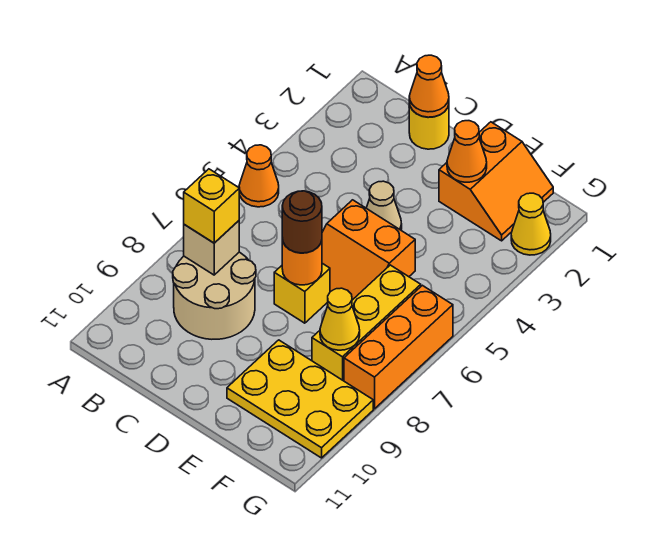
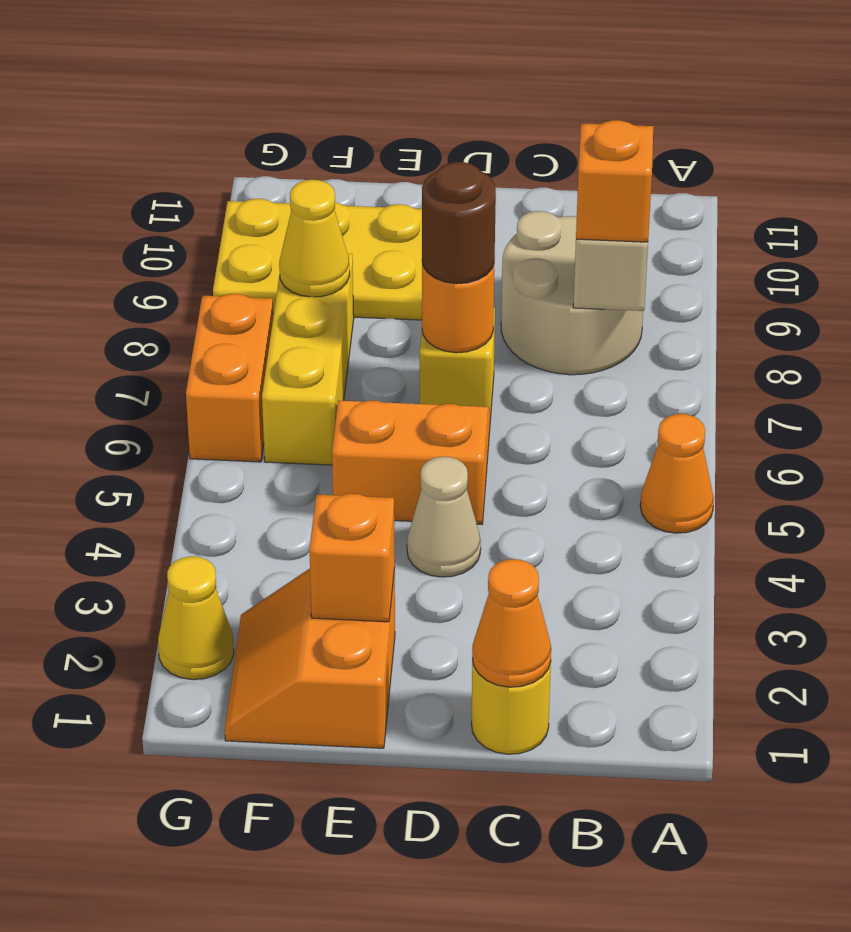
yellow 1x1 brick [184,169,239,243] -> orange 1x1 brick [576,120,653,242]
orange 1x1 cone [447,121,487,182] -> orange 1x1 brick [309,494,395,622]
orange 1x3 brick [344,285,453,409] -> orange 1x2 brick [186,294,273,462]

